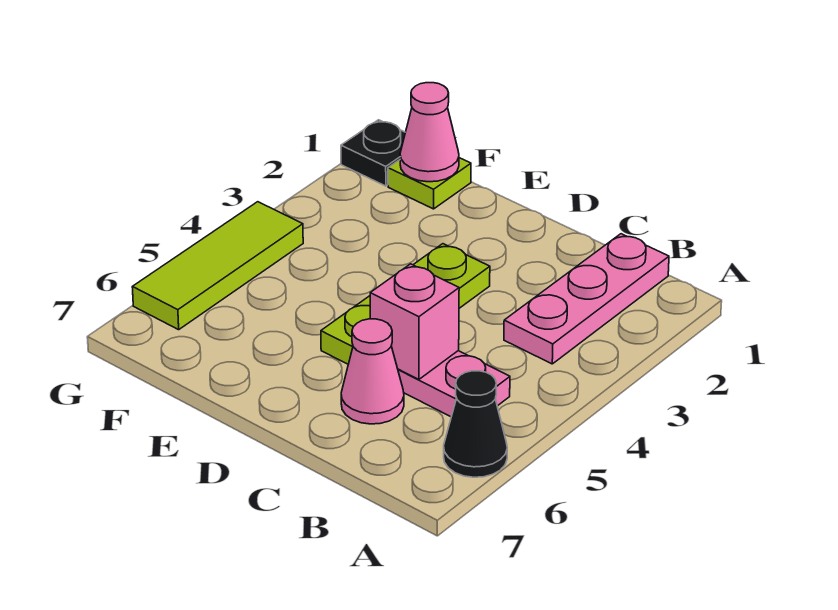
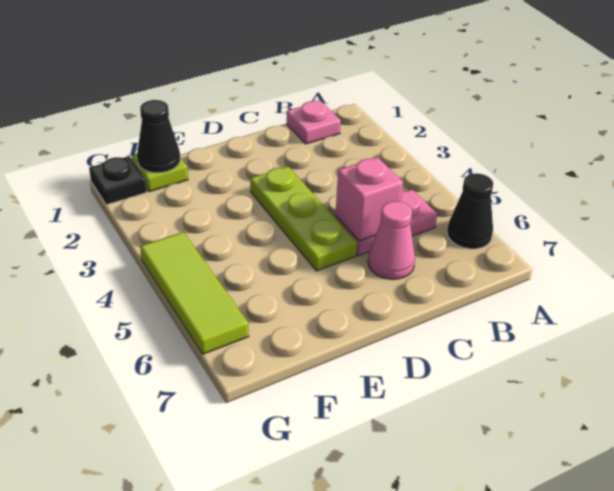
pink 1x3 plate [504,234,669,364] -> pink 1x1 plate [287,101,341,144]
pink 1x1 cone [400,83,459,182] -> black 1x1 cone [137,100,180,173]

